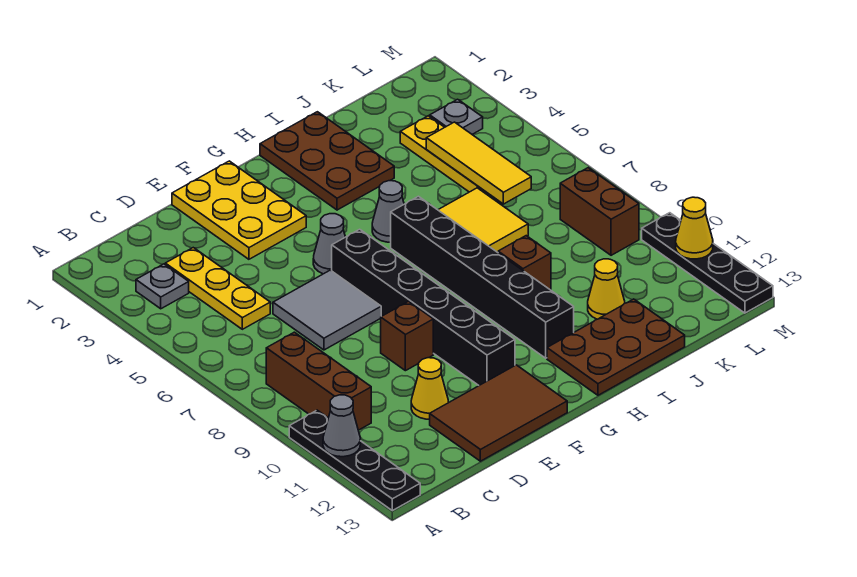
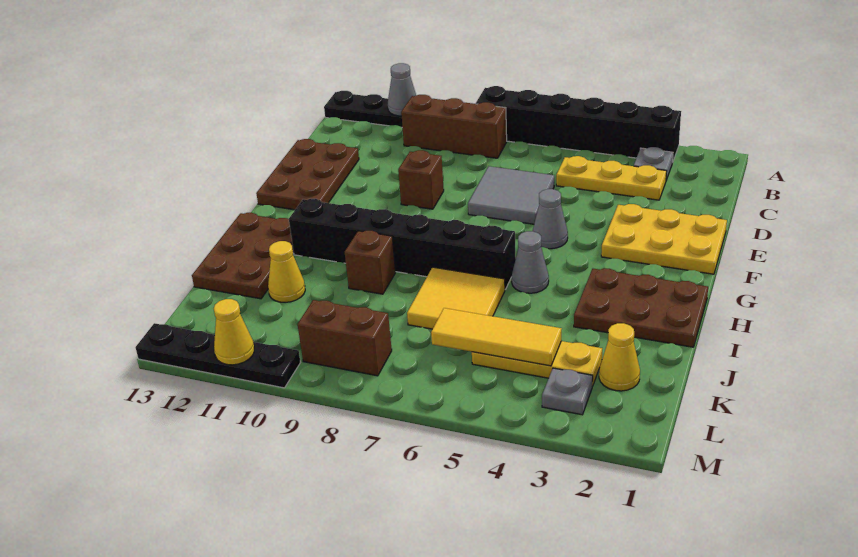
yellow 1x1 cone [411,358,448,419] -> yellow 1x1 cone moved to [599,323,640,391]
brown 2x3 tile [430,365,567,461] -> brown 2x3 plate [256,139,359,210]
black 1x6 brick [332,229,515,385] -> black 1x6 brick moved to [476,86,681,161]

